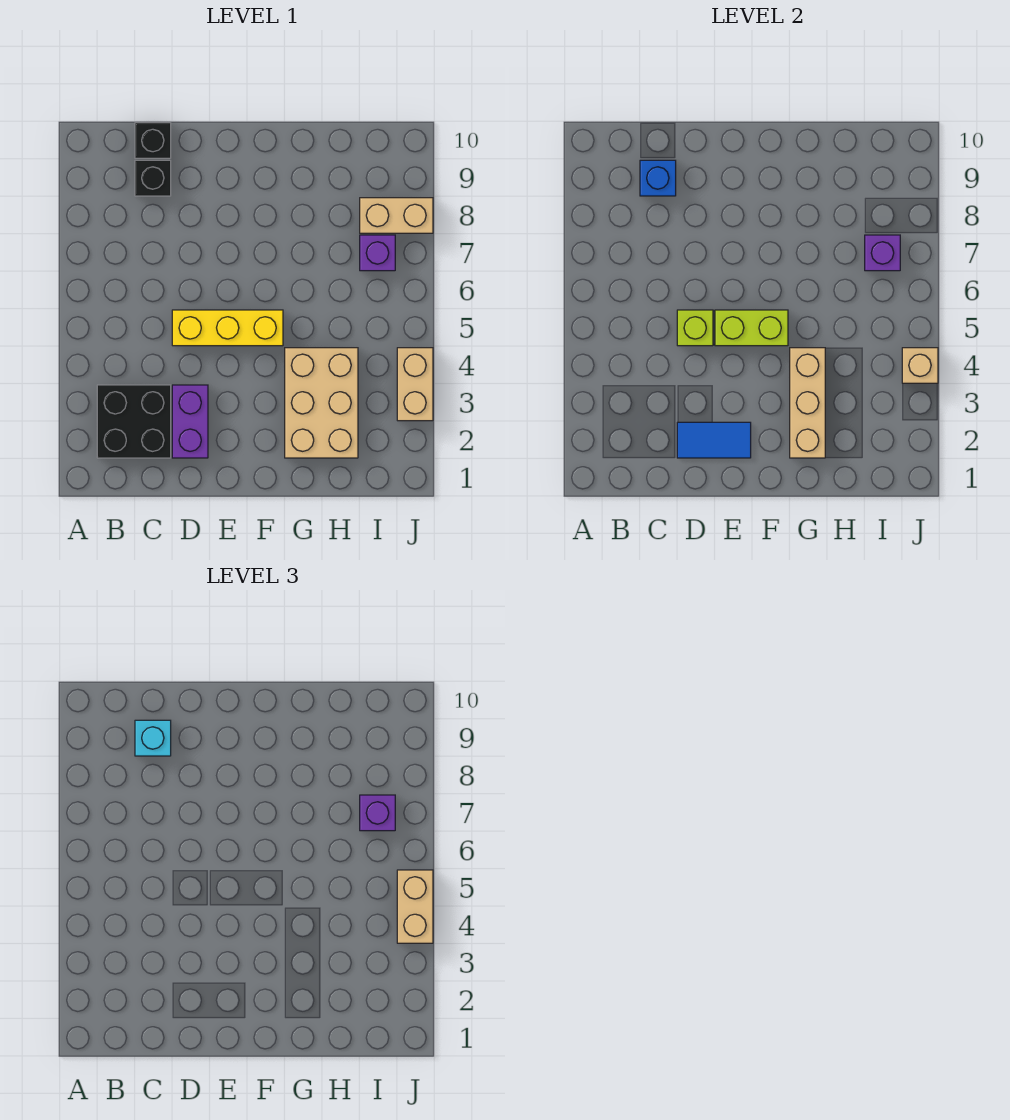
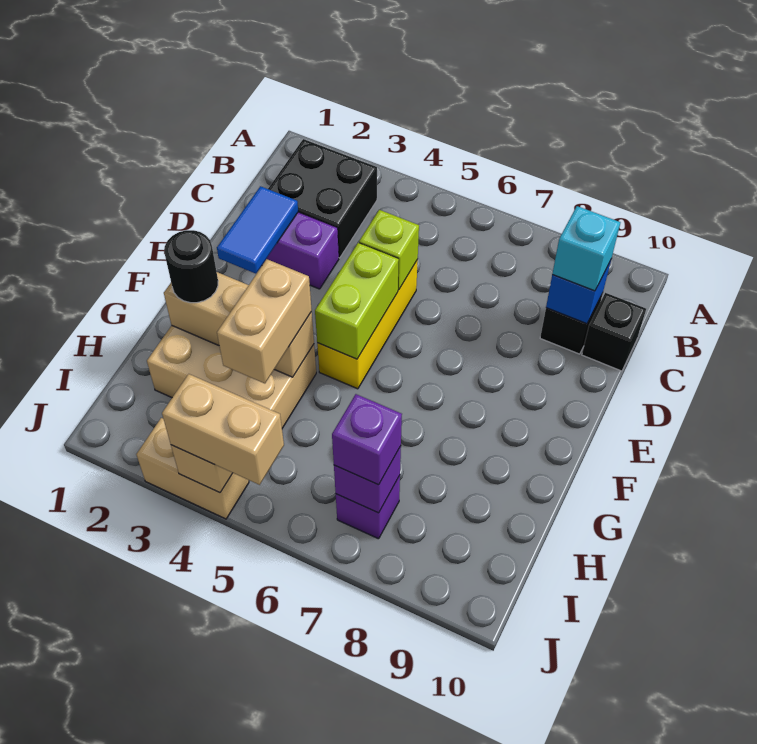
none -> black 1x1 round brick [164,230,218,303]
tan 1x2 brick [360,198,433,233] -> tan 1x2 brick moved to [217,259,312,383]

